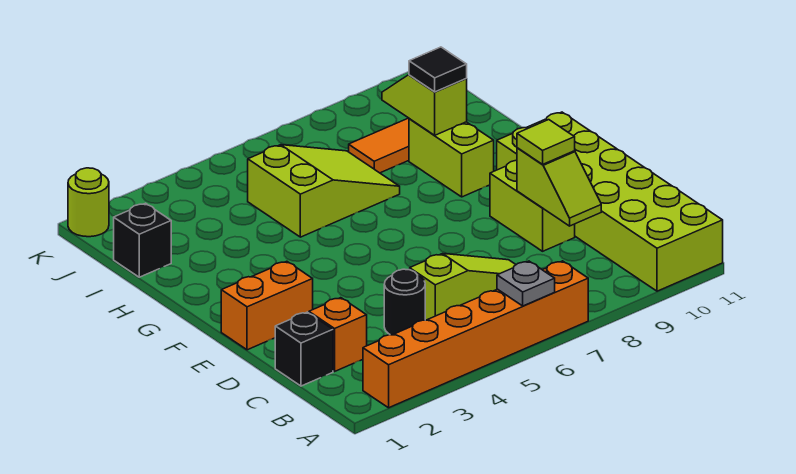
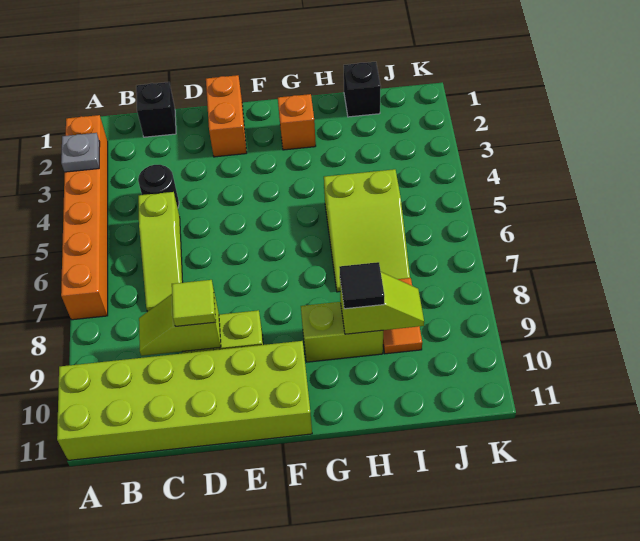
grey 1x1 plate [497,261,555,306] -> grey 1x1 plate moved to [61,133,100,172]
orange 1x1 brick [309,298,367,371] -> orange 1x1 brick moved to [278,94,316,150]
lime 1x1 round brick [68,168,109,237] -> none

